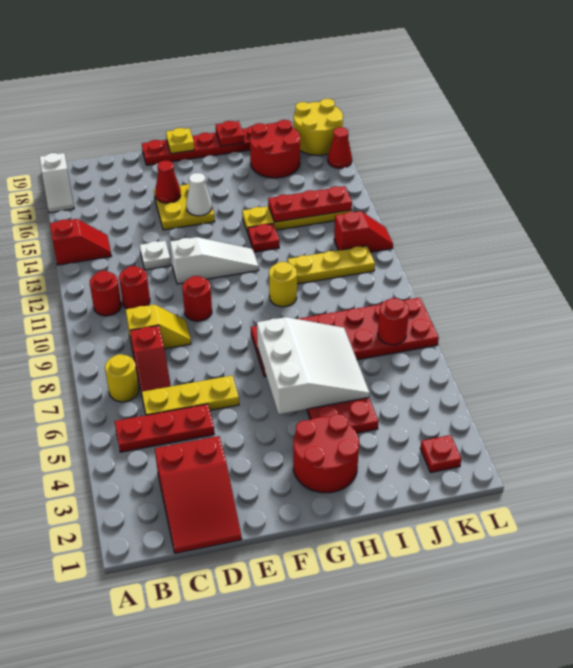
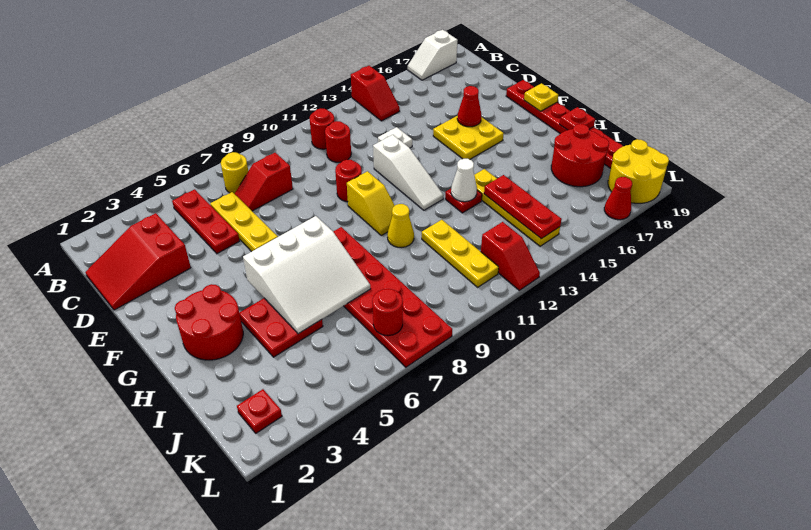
yellow 1x2 slope [126,304,191,351] -> yellow 1x2 slope moved to [347,171,395,235]
white 1x1 cone [186,173,212,216] -> white 1x1 cone moved to [451,159,477,202]
yellow 1x1 round brick [269,262,297,307] -> yellow 1x1 cone [387,204,414,248]

